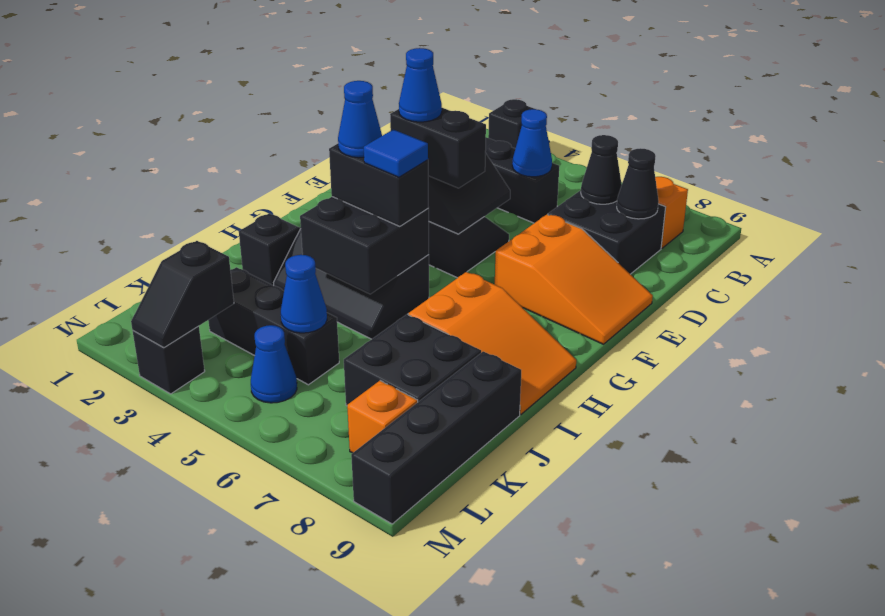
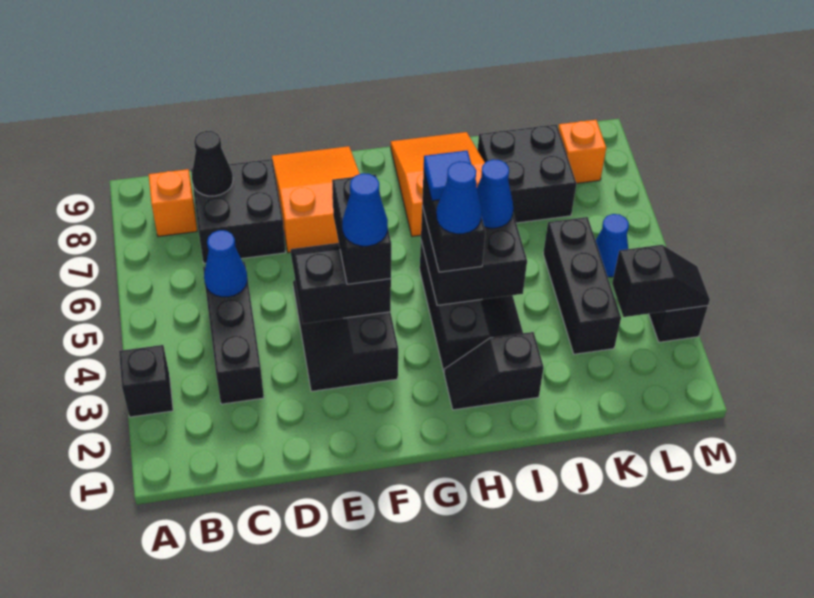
black 1x1 cone [581,135,622,204] -> none
black 1x4 brick [351,351,521,524] -> none
blue 1x1 cone [281,255,327,333] -> blue 1x1 cone moved to [477,159,513,228]

